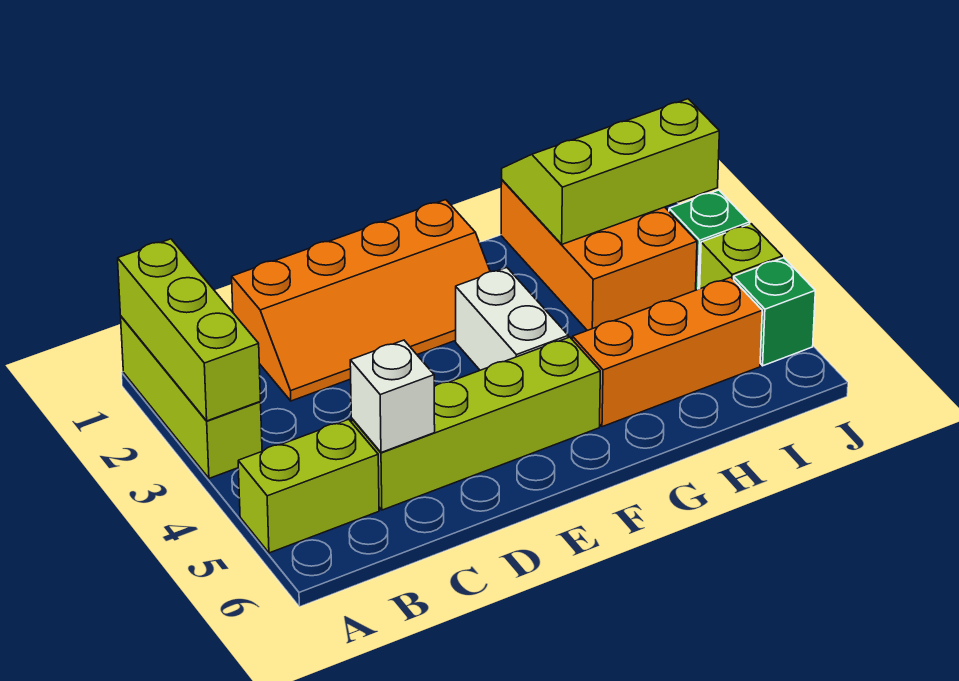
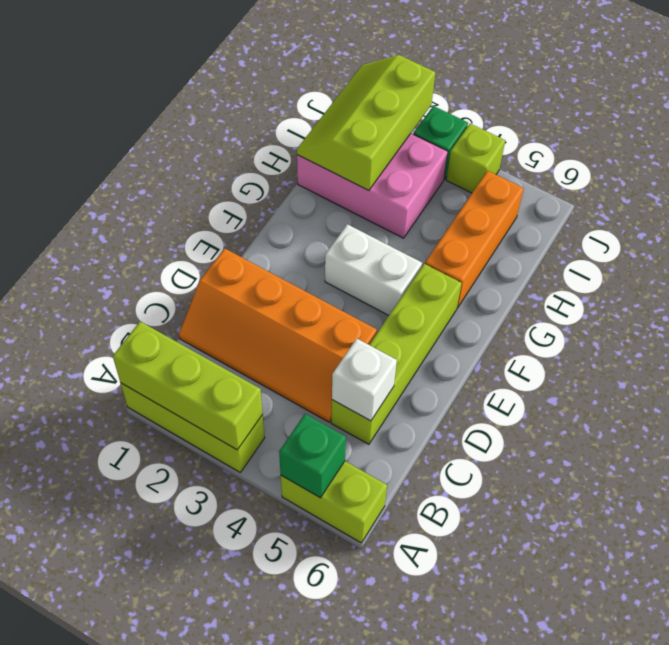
lime 1x2 brick [238,419,379,553] -> lime 1x2 brick turned to [281,461,387,543]
orange 2x4 slope [232,200,490,401] -> orange 2x4 slope turned to [179,248,377,422]
orange 2x3 brick [501,180,697,331] -> pink 2x3 brick [297,134,448,238]
green 1x1 brick [734,258,815,366] -> green 1x1 brick moved to [279,414,346,498]

